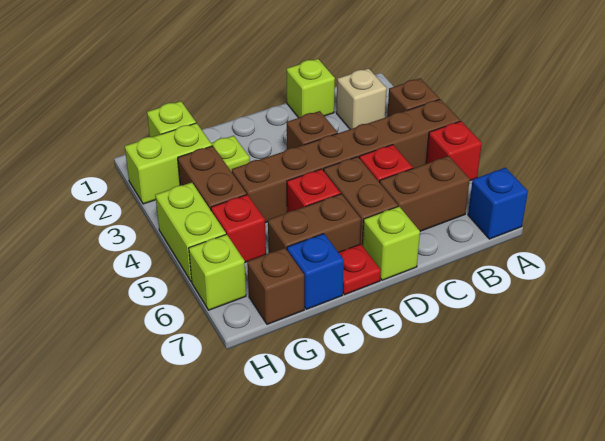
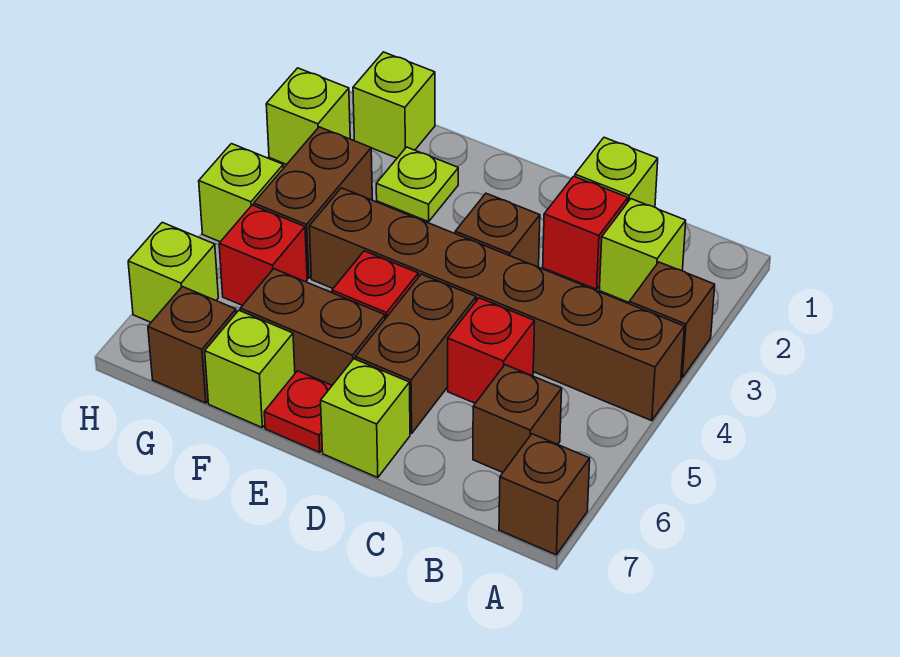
red 1x1 brick [426,121,482,181] -> red 1x1 brick moved to [543,176,628,289]
blue 1x1 brick [468,168,528,239] -> brown 1x1 brick [499,434,590,555]
tan 1x1 brick [336,68,387,129] -> lime 1x1 brick [599,199,686,302]
brown 1x2 brick [380,156,470,231] -> brown 1x1 brick [473,365,562,472]
blue 1x1 brick [287,234,344,309] -> lime 1x1 brick [205,310,295,427]
lime 1x2 brick [125,123,212,204] -> lime 1x1 brick [266,68,350,165]
lime 1x2 brick [155,182,226,282] -> lime 1x1 brick [199,144,283,242]

